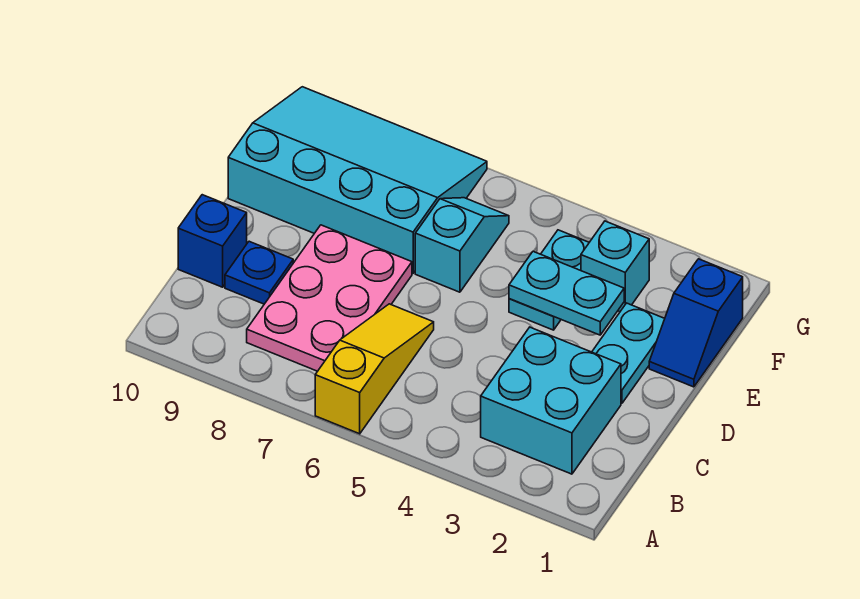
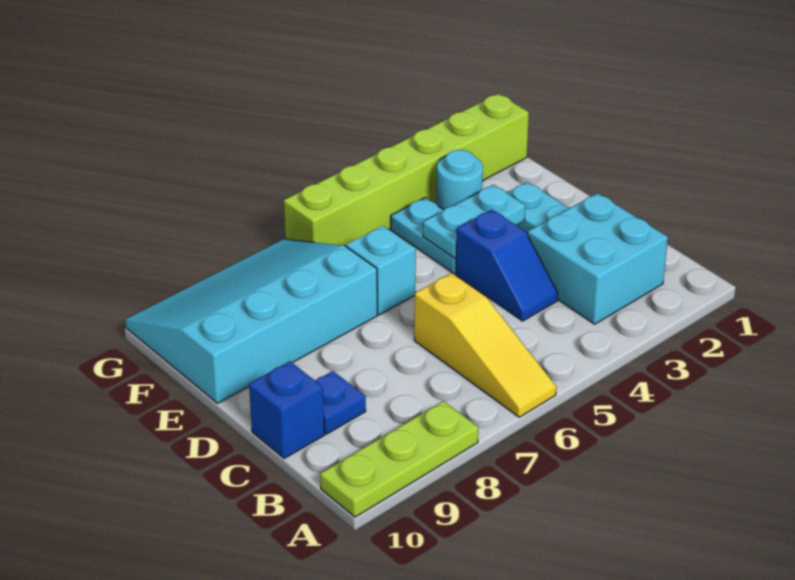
yellow 1x3 slope [315,304,434,434] -> yellow 1x3 slope turned to [414,273,556,417]
none -> lime 1x3 plate [320,401,478,517]
pink 2x3 plate [247,225,412,371] -> none
blue 1x2 slope [649,259,743,387] -> blue 1x2 slope moved to [456,210,558,321]
cyan 1x1 brick [581,221,649,311] -> cyan 1x1 round brick [436,150,483,210]
none -> lime 1x6 brick [284,94,529,246]

